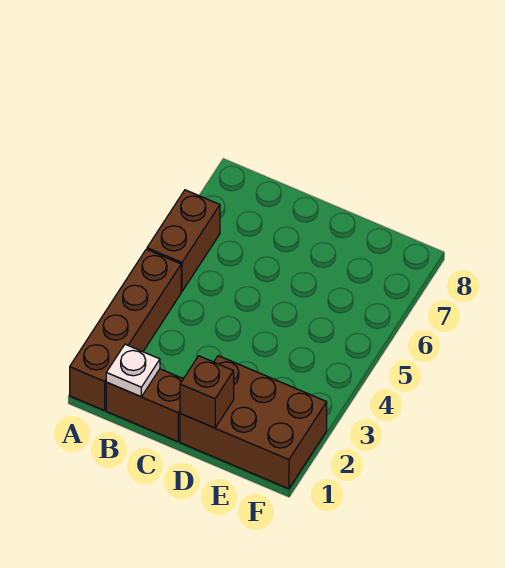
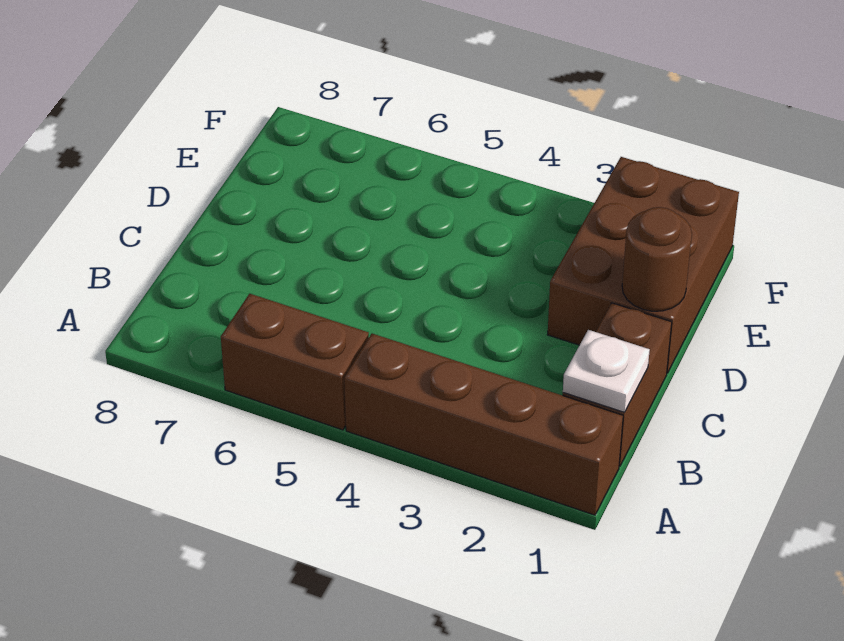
brown 1x1 brick [180,356,234,428] -> brown 1x1 round brick [622,207,692,311]

